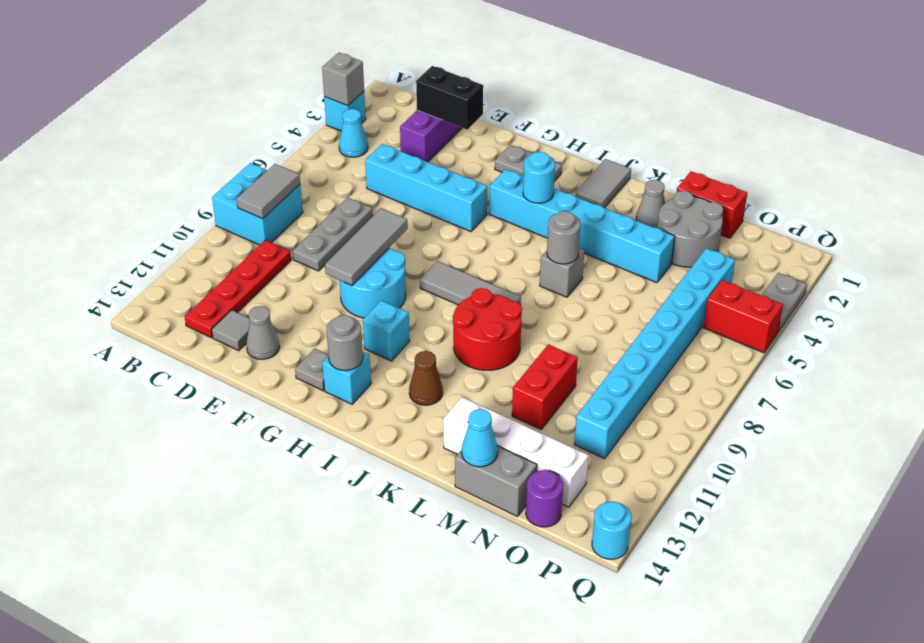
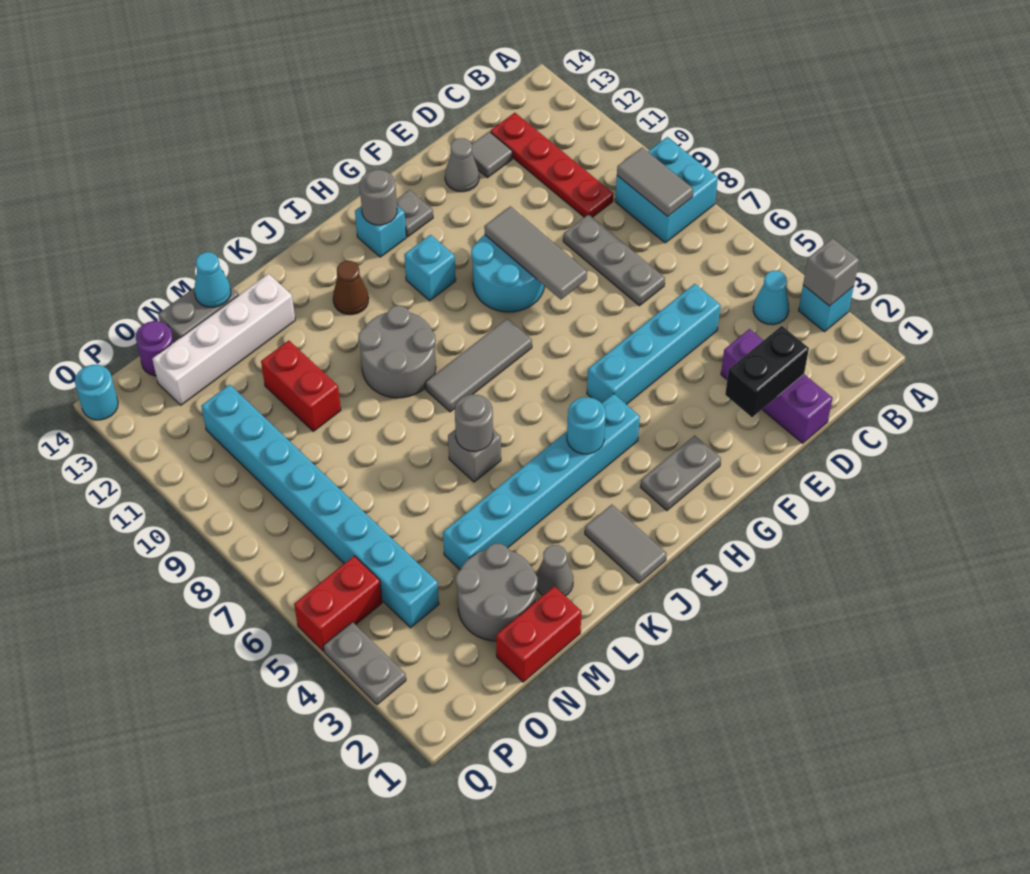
red 2x2 round brick [453,288,522,370] -> grey 2x2 round brick [358,306,436,398]

